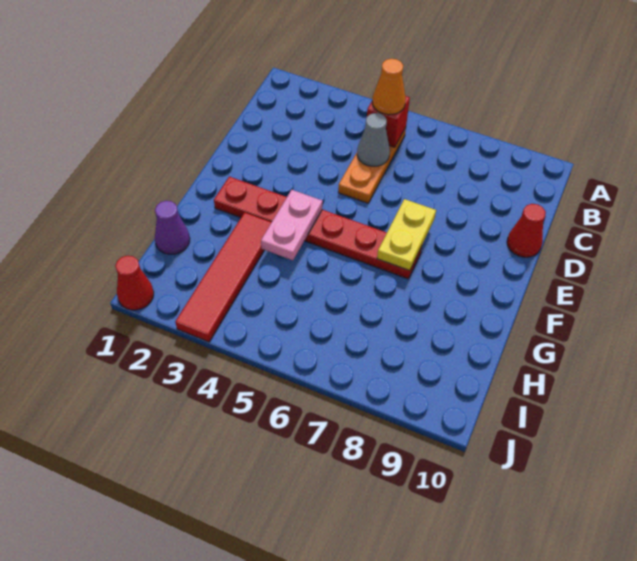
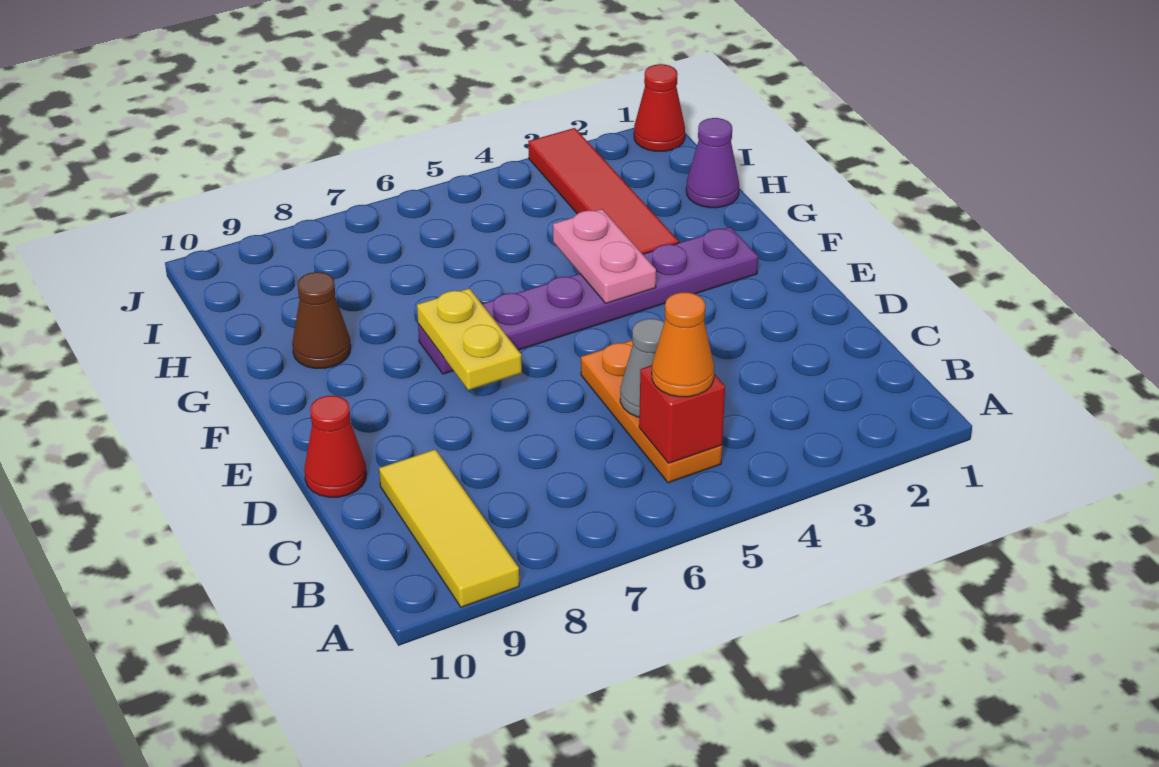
none -> yellow 1x3 tile [379,449,519,607]
red 1x6 plate [214,177,422,279] -> purple 1x6 plate [418,227,758,374]
none -> brown 1x1 cone [292,272,351,368]

